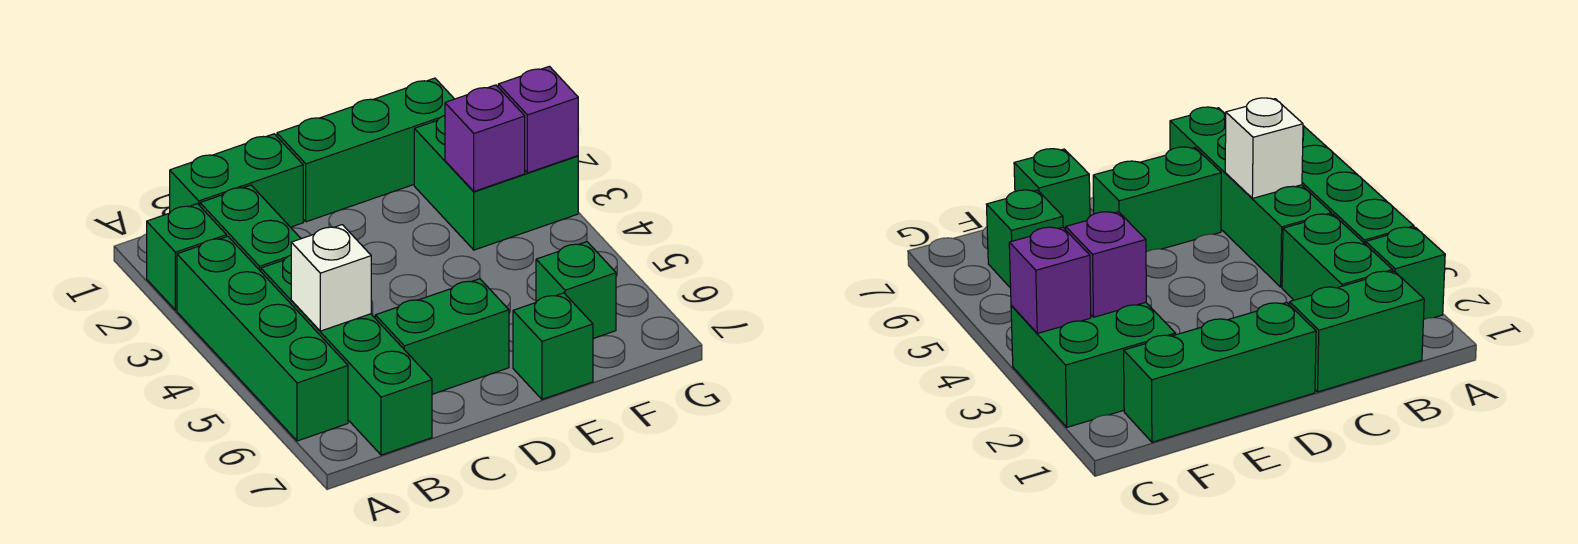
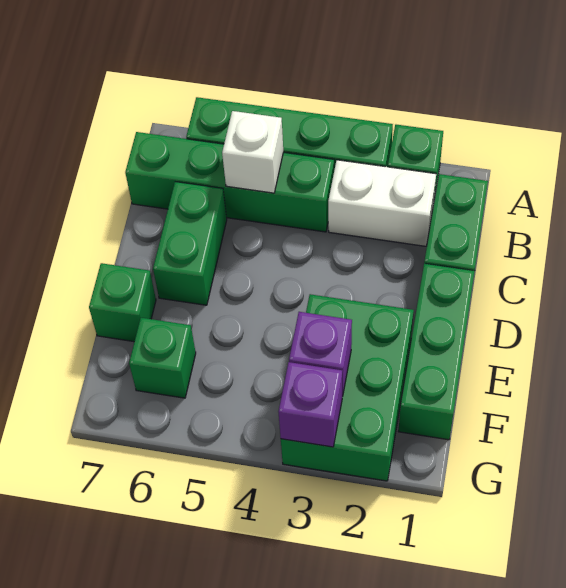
green 1x2 brick [200,185,301,271] -> white 1x2 brick [328,160,436,246]
green 2x2 brick [414,115,578,250] -> green 2x3 brick [281,294,414,481]

